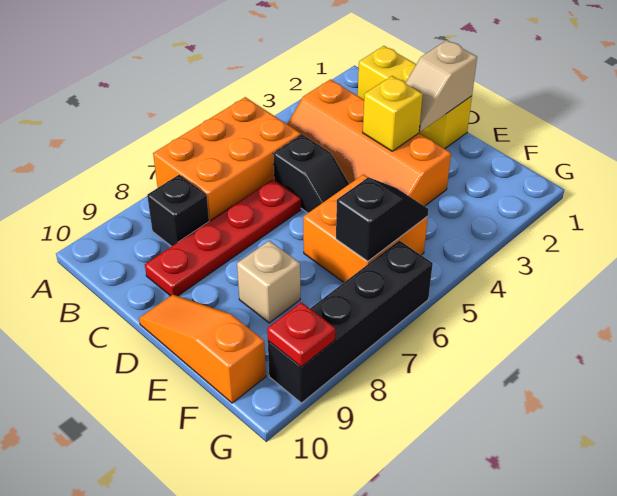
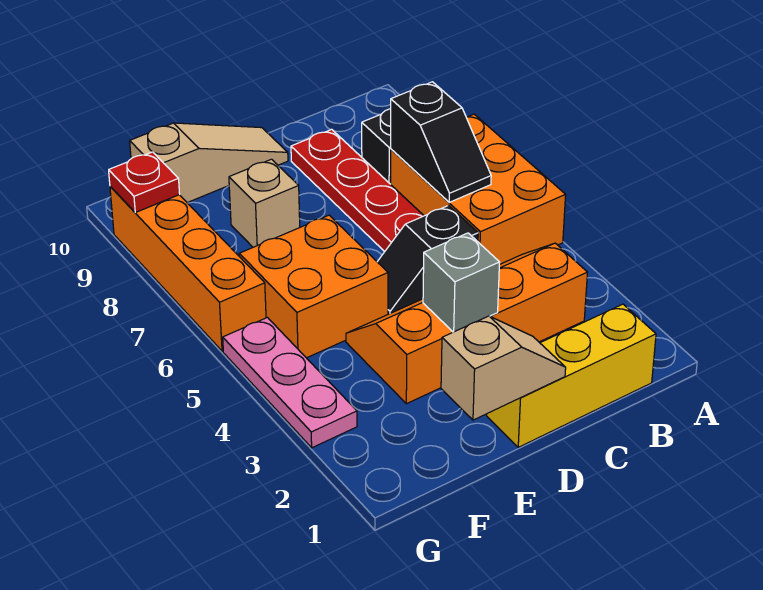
tan 1x2 slope [405,40,477,132] -> tan 1x2 slope turned to [441,316,566,420]
yellow 1x1 brick [363,76,423,151] -> grey 1x1 brick [423,233,500,332]
orange 1x3 slope [139,295,266,403] -> tan 1x3 slope [130,123,288,203]
black 1x2 slope [336,177,429,261] -> black 1x2 slope moved to [391,82,491,202]
none -> pink 1x3 plate [223,318,357,448]
black 1x4 brick [268,240,433,403] -> orange 1x4 brick [110,186,266,351]

